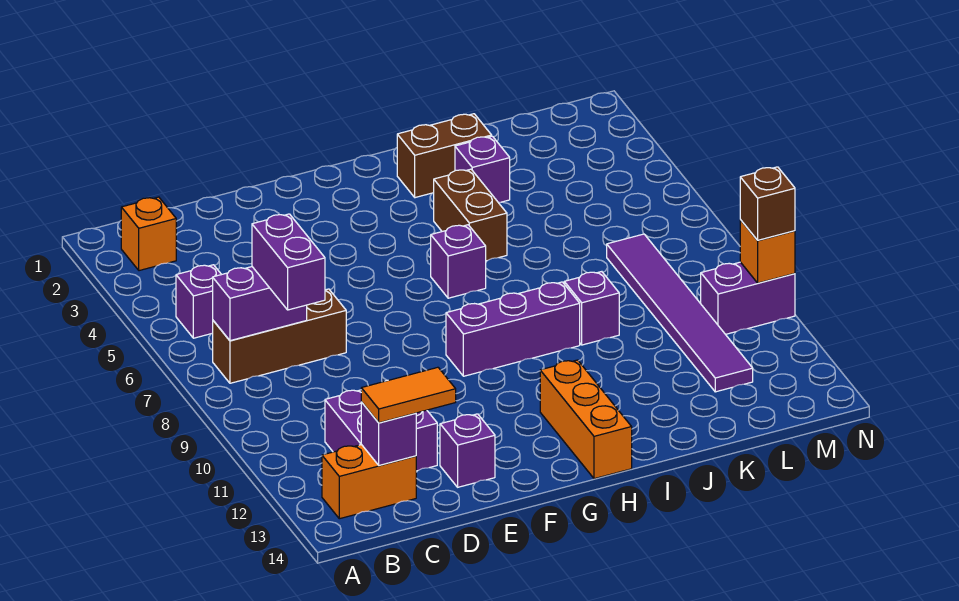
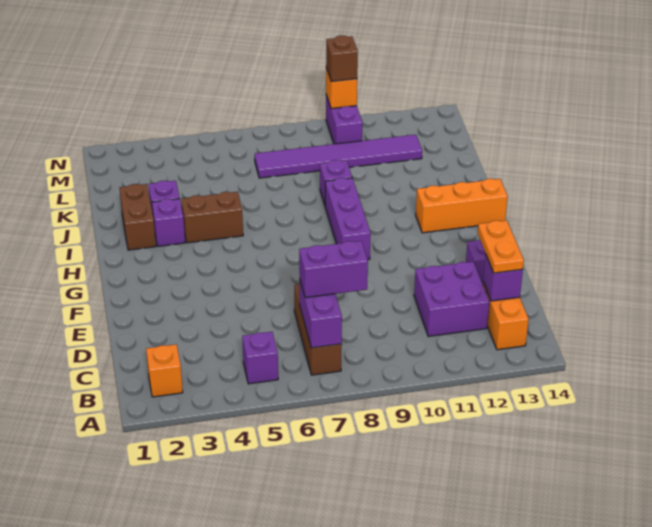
orange 1x2 tile [361,367,456,423] -> orange 1x2 plate [478,220,524,273]
purple 1x1 brick [431,225,486,298] -> purple 1x1 brick moved to [152,199,185,246]

